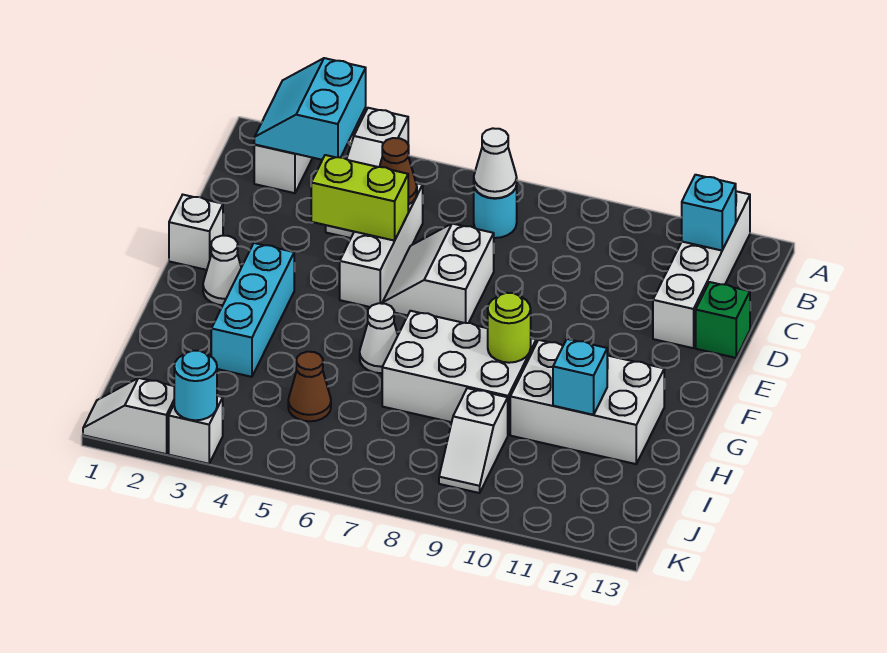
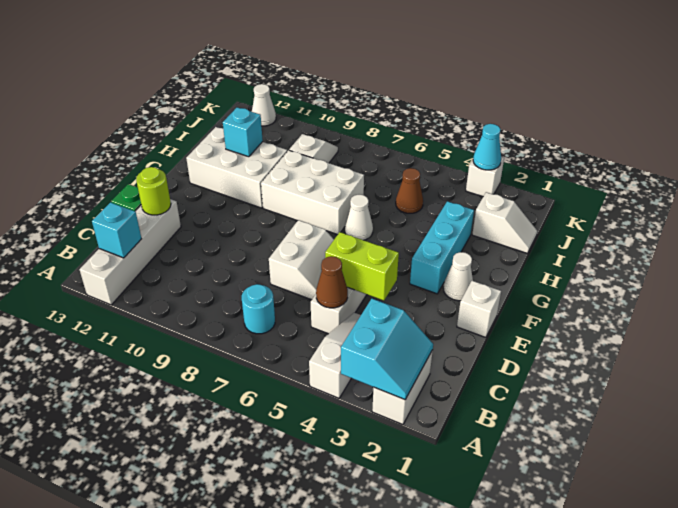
white 1x1 cone [474,128,517,198] -> white 1x1 cone moved to [252,84,276,126]
lime 1x1 round brick [488,293,531,363] -> lime 1x1 round brick moved to [136,167,171,215]
white 1x2 slope [83,378,174,454] -> white 1x2 slope moved to [472,192,537,253]
cyan 1x1 round brick [174,351,217,420] -> cyan 1x1 cone [473,124,501,170]

